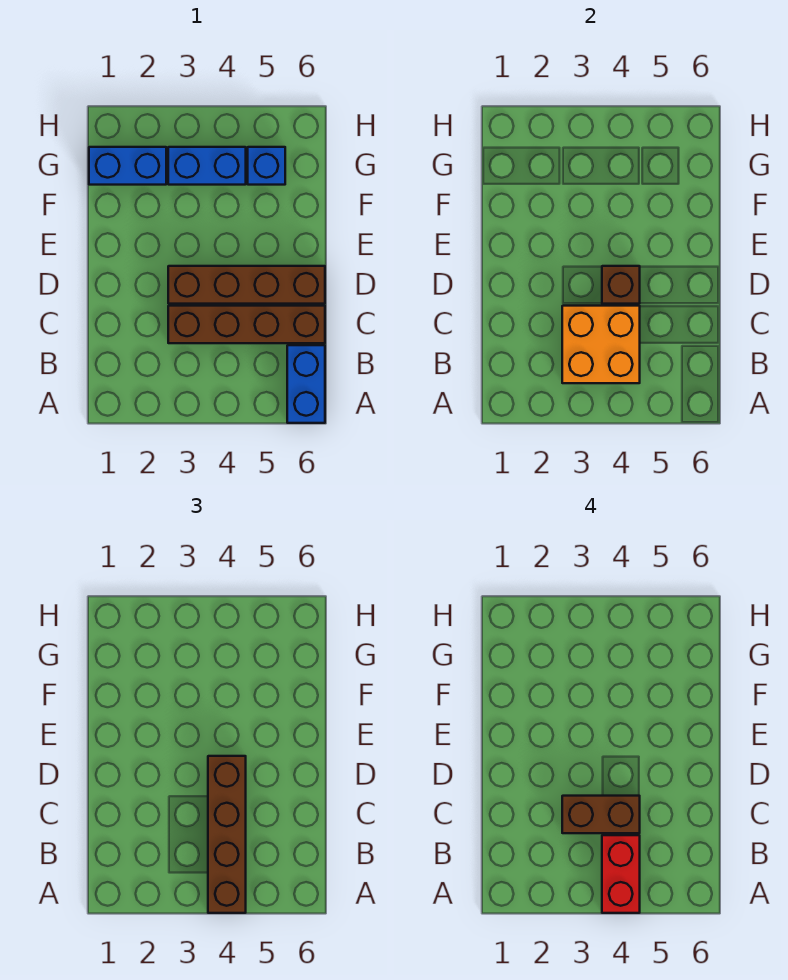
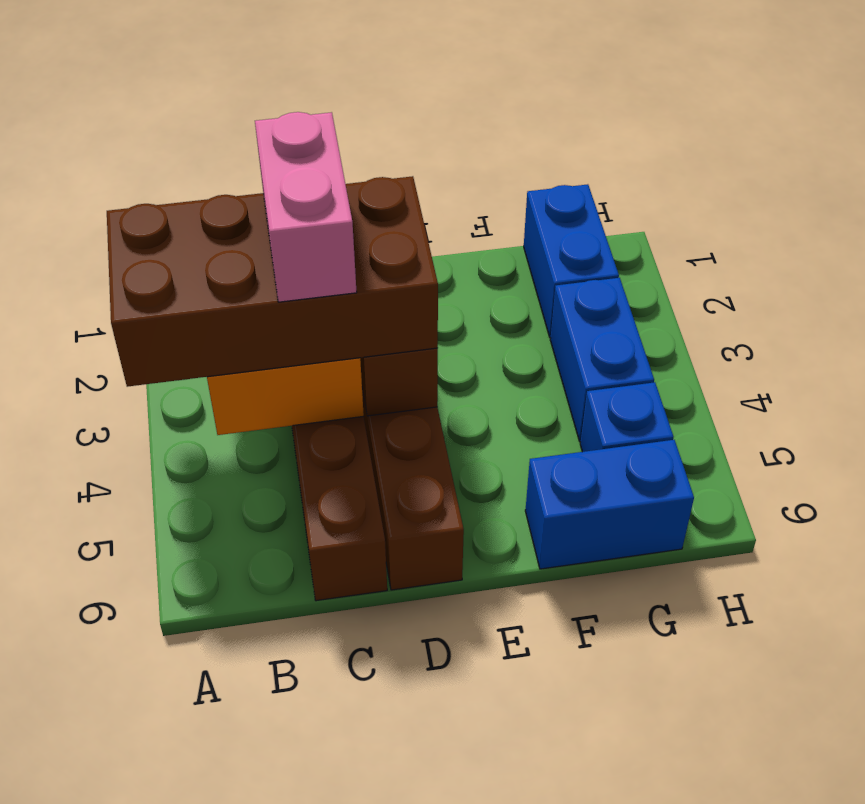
brown 1x4 brick [208,756,246,913] -> brown 2x4 brick [107,176,438,387]
red 1x2 brick [602,835,640,913] -> none
blue 1x2 brick [287,345,325,423] -> blue 1x2 brick moved to [525,440,694,569]
brown 1x2 brick [562,796,640,833] -> pink 1x2 brick [255,112,357,302]

